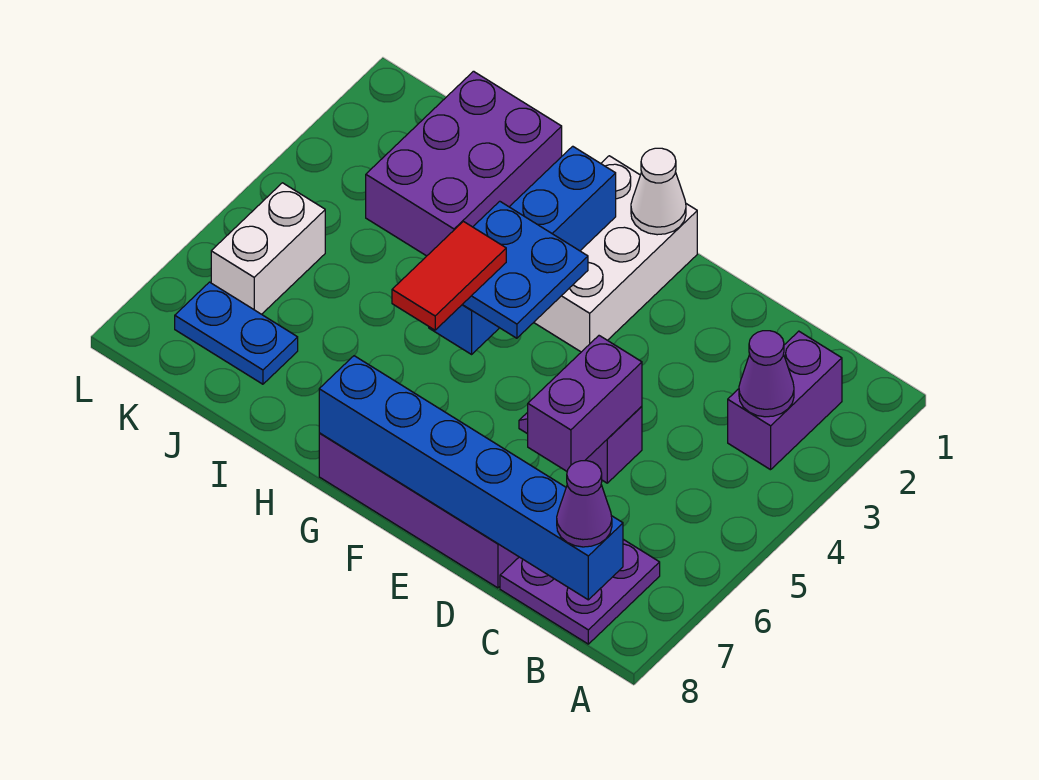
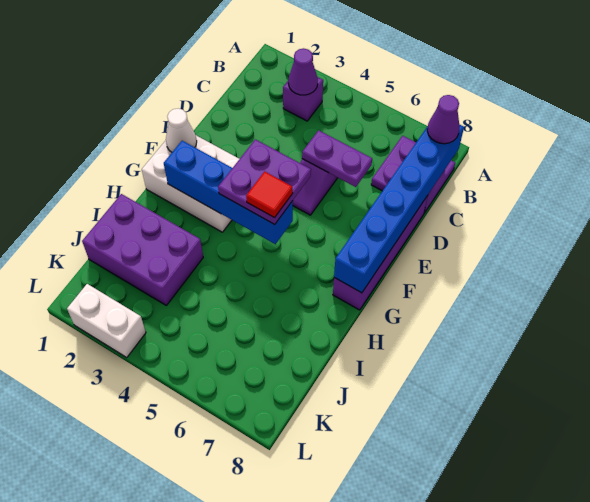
purple 1x2 brick [728,331,842,470] -> purple 1x1 brick [283,77,323,121]
purple 1x2 brick [528,336,642,471] -> purple 1x2 plate [302,130,372,187]
blue 2x2 plate [462,201,588,338] -> purple 2x2 plate [218,139,311,224]
red 1x2 tile [392,221,506,330] -> red 1x1 tile [246,172,293,218]
blue 1x2 plate [175,282,298,384] -> none
white 1x2 brick [211,183,325,314] -> white 1x2 brick moved to [67,284,146,357]

